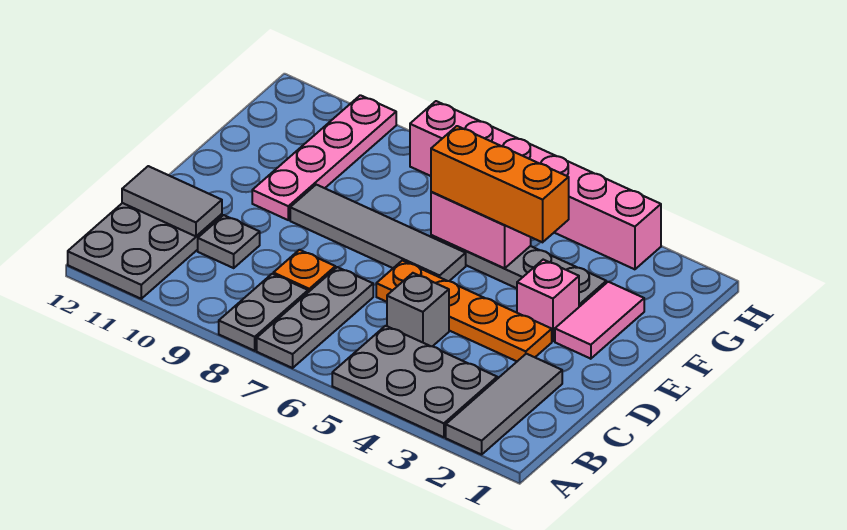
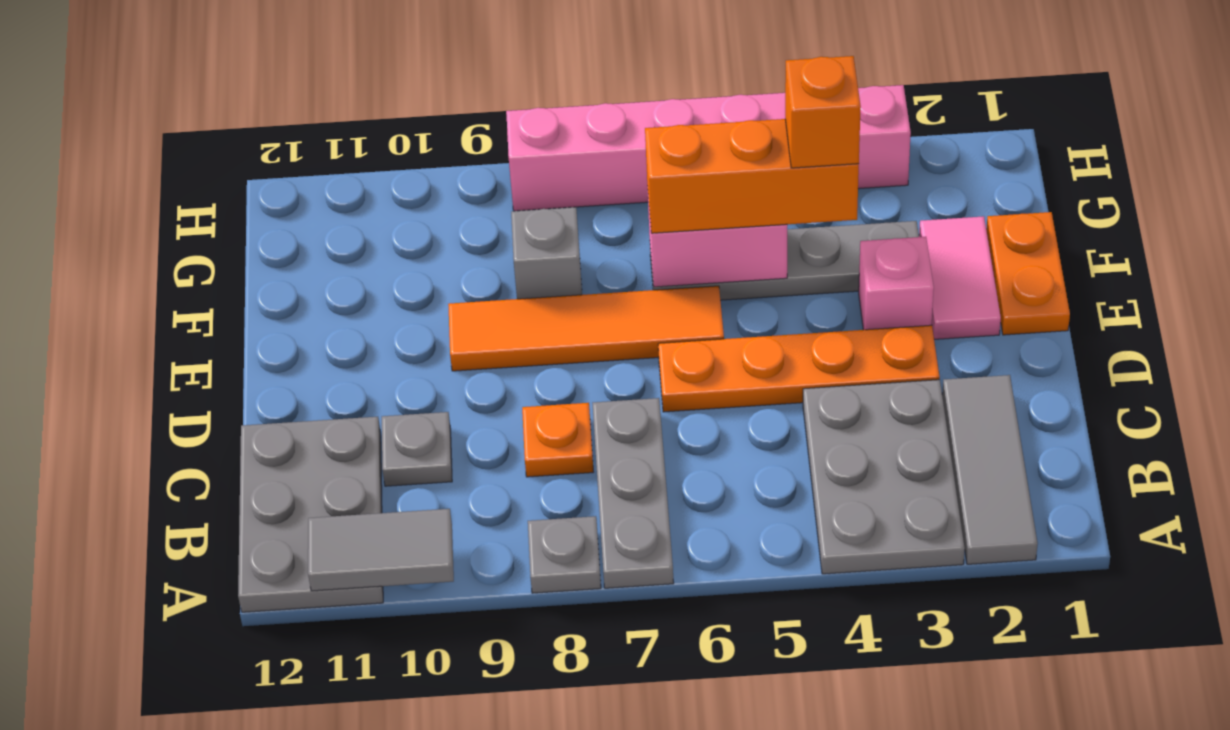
grey 2x3 plate [332,326,498,437] -> grey 2x3 plate turned to [803,380,965,574]
grey 1x2 plate [219,274,308,351] -> grey 1x1 plate [528,516,601,593]
grey 1x1 brick [387,273,449,346] -> grey 1x1 brick moved to [511,207,582,299]
grey 1x2 tile [122,166,222,236] -> grey 1x2 tile moved to [308,509,454,591]
none -> orange 1x2 plate [986,212,1070,335]
grey 1x4 tile [290,185,466,281] -> orange 1x4 tile [448,286,724,371]
pink 1x4 plate [252,95,396,220] -> none
none -> orange 1x1 brick [785,56,861,168]

